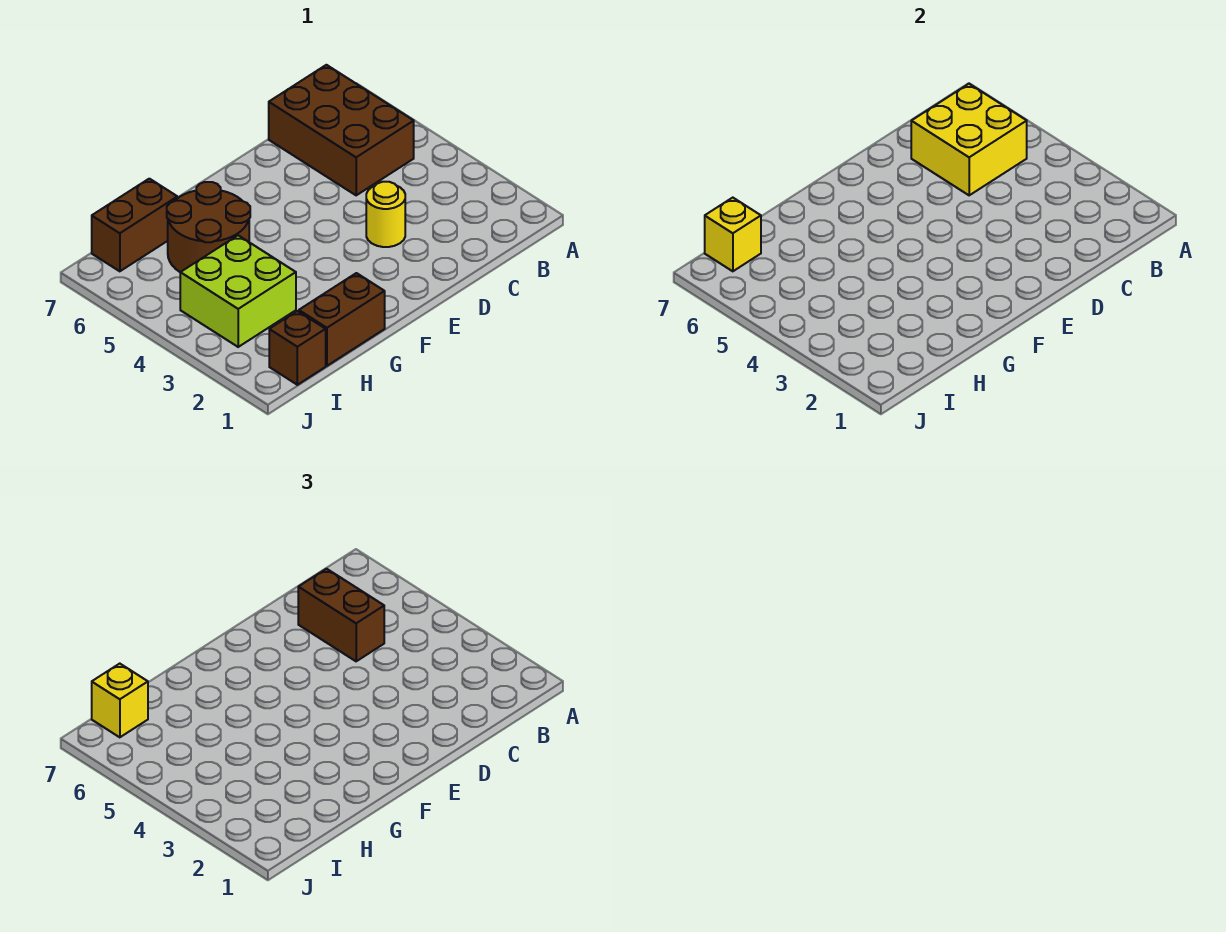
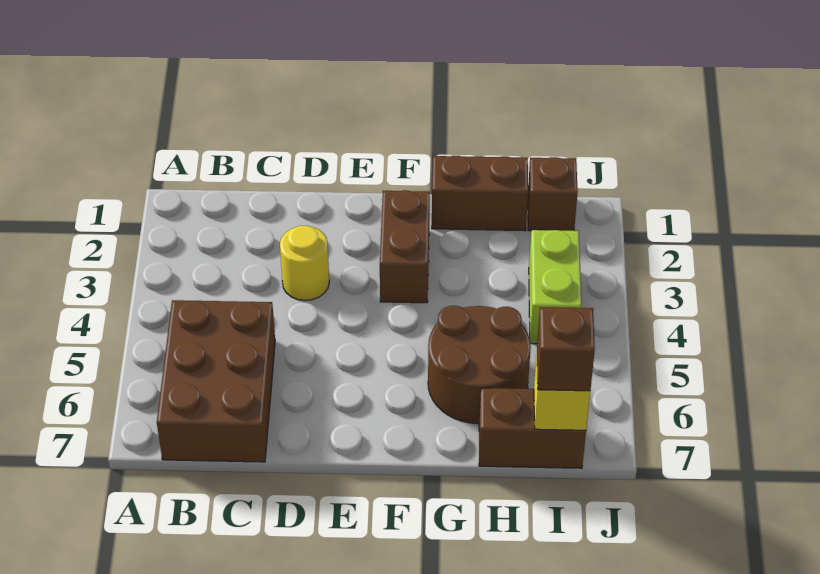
yellow 2x2 brick [911,84,1027,195] -> none
brown 1x2 brick [298,569,384,661] -> brown 1x2 brick moved to [380,190,430,303]
lime 2x2 brick [180,235,296,347] -> lime 1x2 brick [529,230,582,344]
yellow 1x1 brick [92,664,148,737] -> brown 1x1 brick [537,307,595,391]

